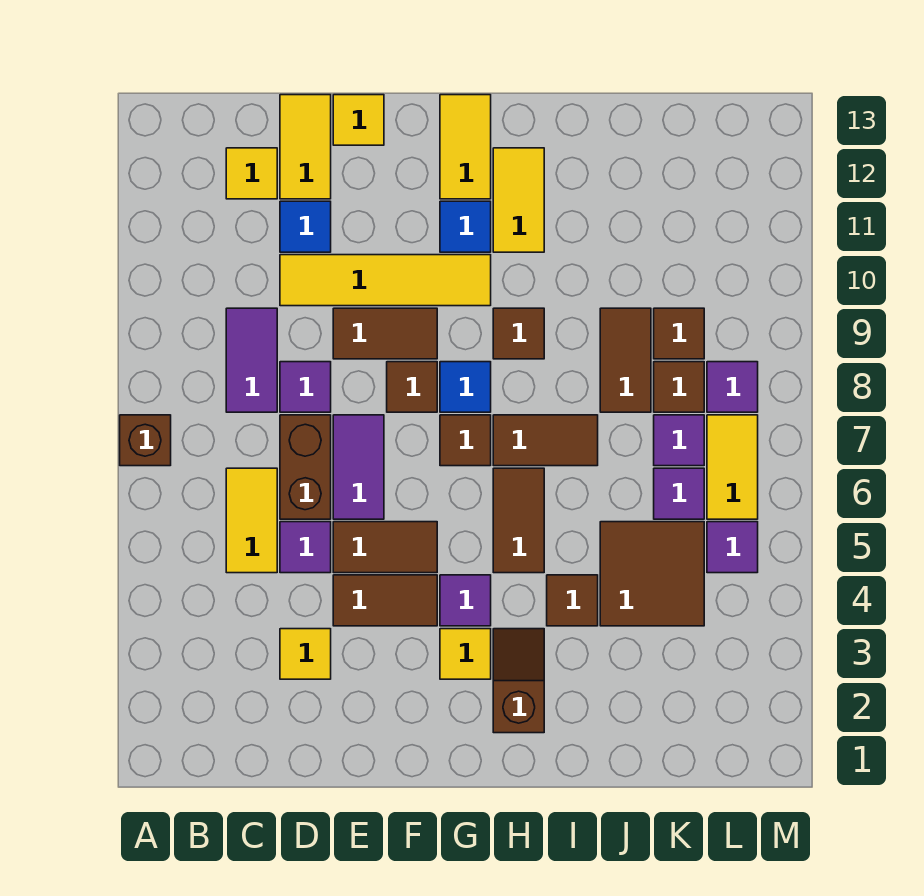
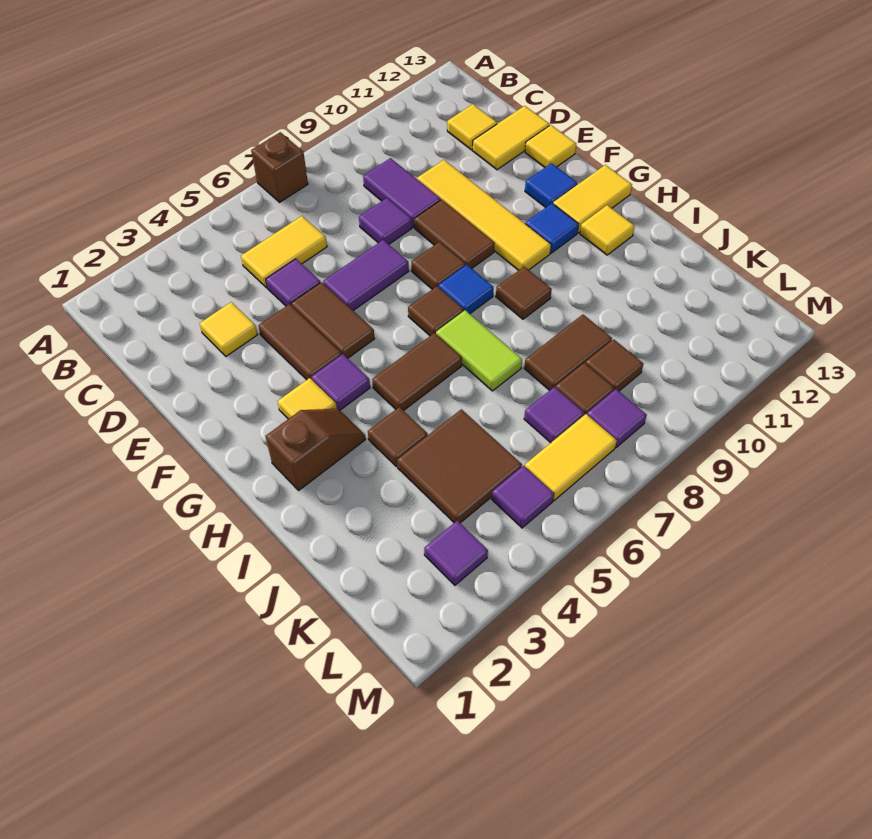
purple 1x2 tile [226,308,277,412] -> purple 1x2 tile turned to [363,158,441,227]
brown 1x2 brick [280,415,331,519] -> none
blue 1x1 tile [280,201,331,252] -> blue 1x1 tile moved to [525,163,578,208]
brown 1x2 tile [493,415,598,466] -> lime 1x2 tile [436,310,522,391]
yellow 1x2 tile [493,148,544,252] -> yellow 1x1 tile [580,205,635,255]
purple 1x1 tile [654,468,704,519] -> purple 1x1 tile moved to [424,521,488,585]

